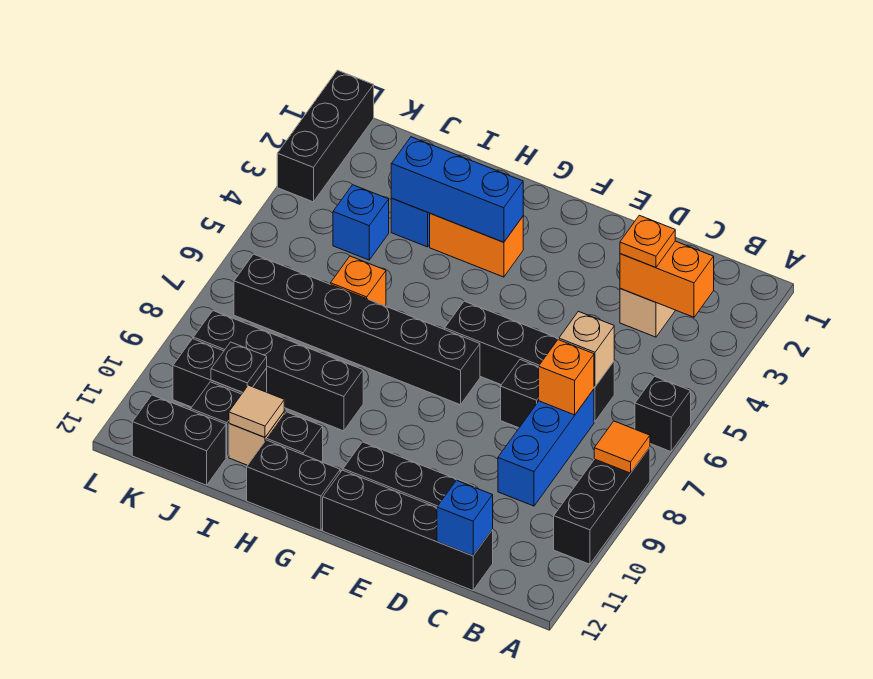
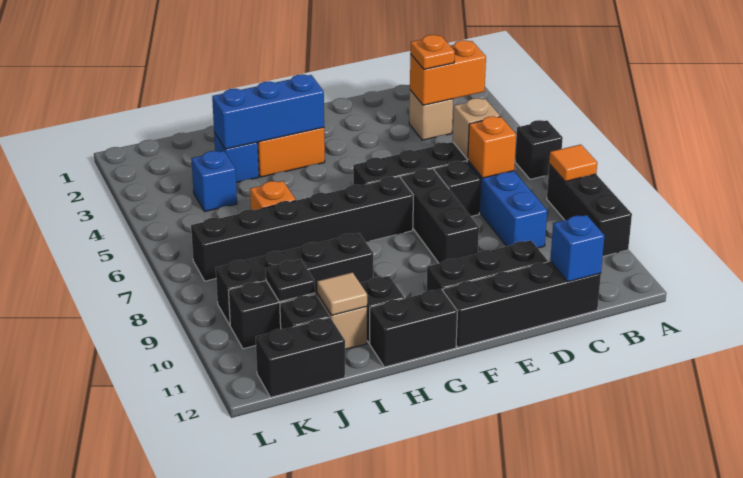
black 1x3 brick [277,70,374,202] -> black 1x3 brick moved to [401,169,479,263]

